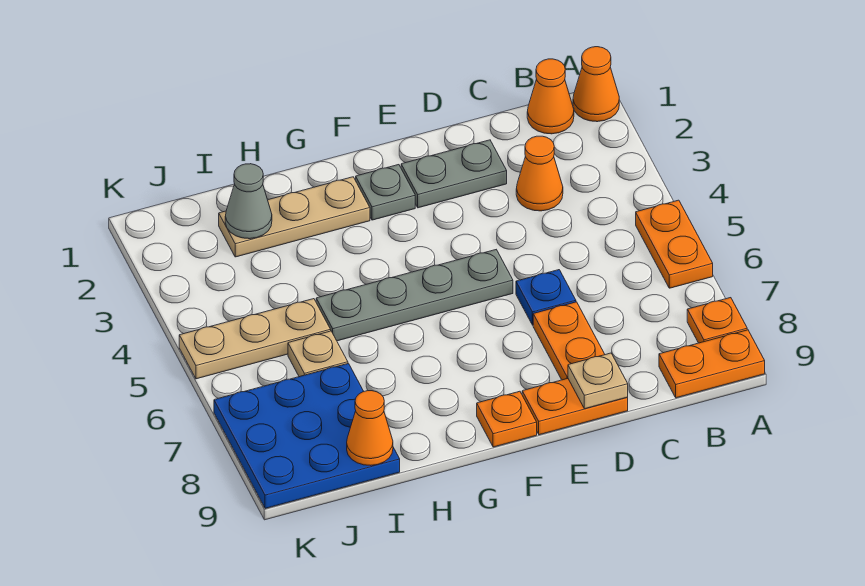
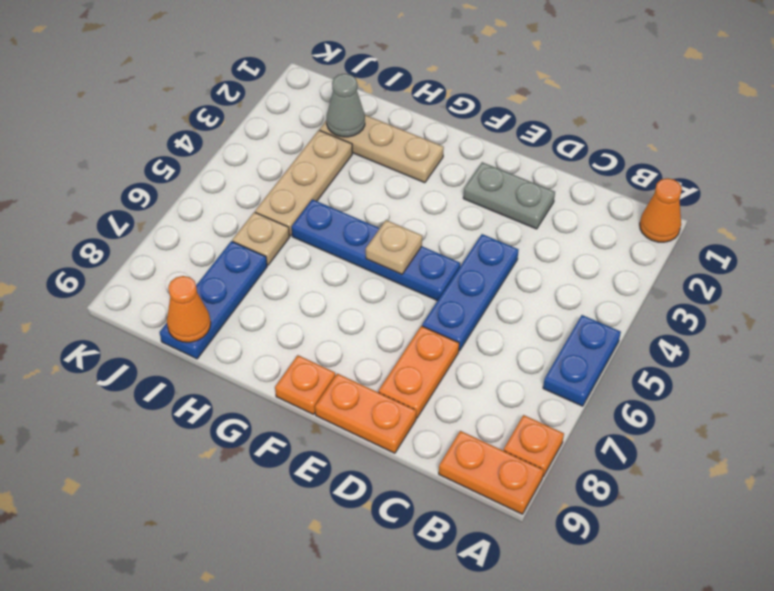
orange 1x2 plate [636,200,713,288] -> blue 1x2 plate [543,315,621,406]
orange 1x1 cone [527,59,574,134] -> none
orange 1x1 cone [516,136,563,211] -> none
blue 1x1 plate [516,270,576,325] -> blue 1x3 plate [422,234,519,351]
tan 1x1 plate [568,353,628,409] -> tan 1x1 plate moved to [366,220,422,274]
grey 1x4 plate [316,250,513,341] -> blue 1x4 plate [292,199,460,301]
grey 1x1 plate [356,165,415,220] -> none
tan 1x3 plate [179,299,331,379] -> tan 1x3 plate turned to [255,130,352,236]
blue 3x3 plate [214,363,400,509] -> blue 1x3 plate [160,241,267,359]

